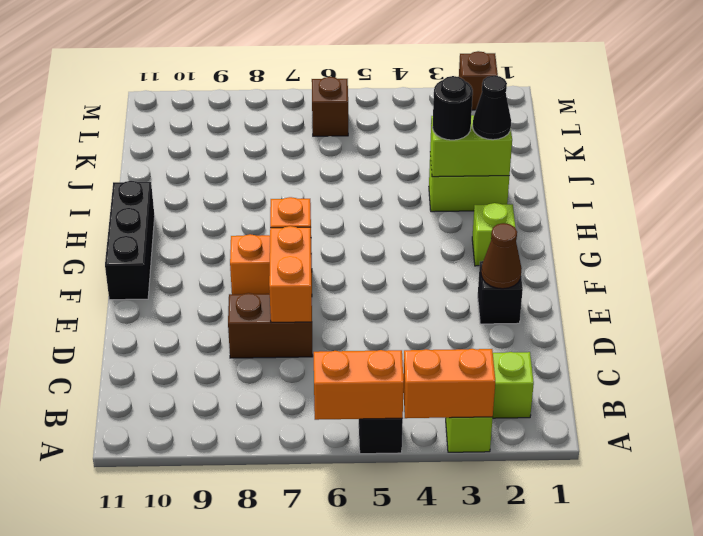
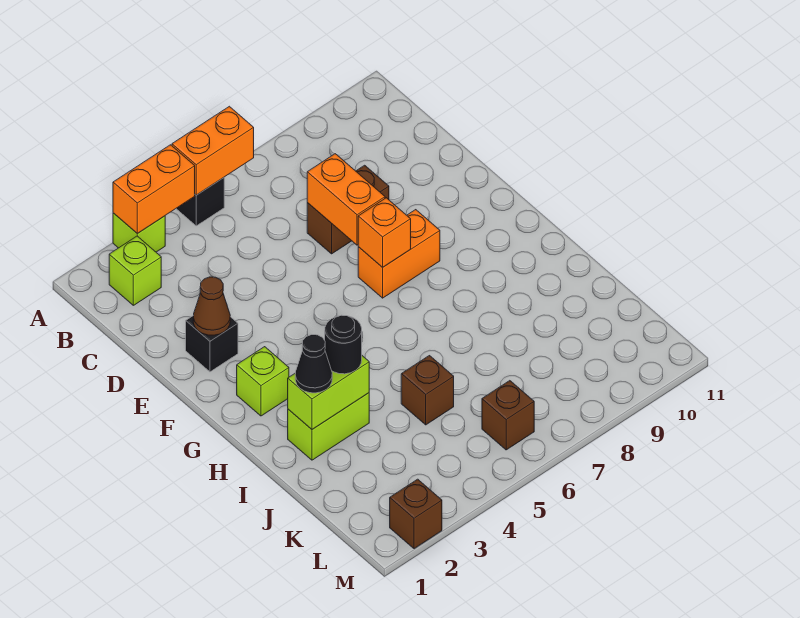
black 1x3 brick [105,181,155,300] -> none
none -> brown 1x1 brick [401,356,454,425]

